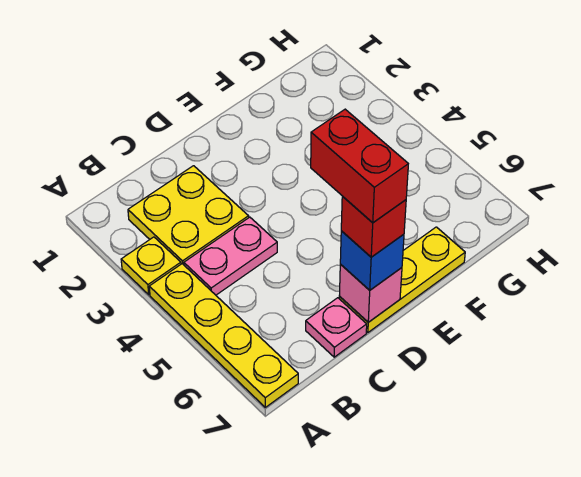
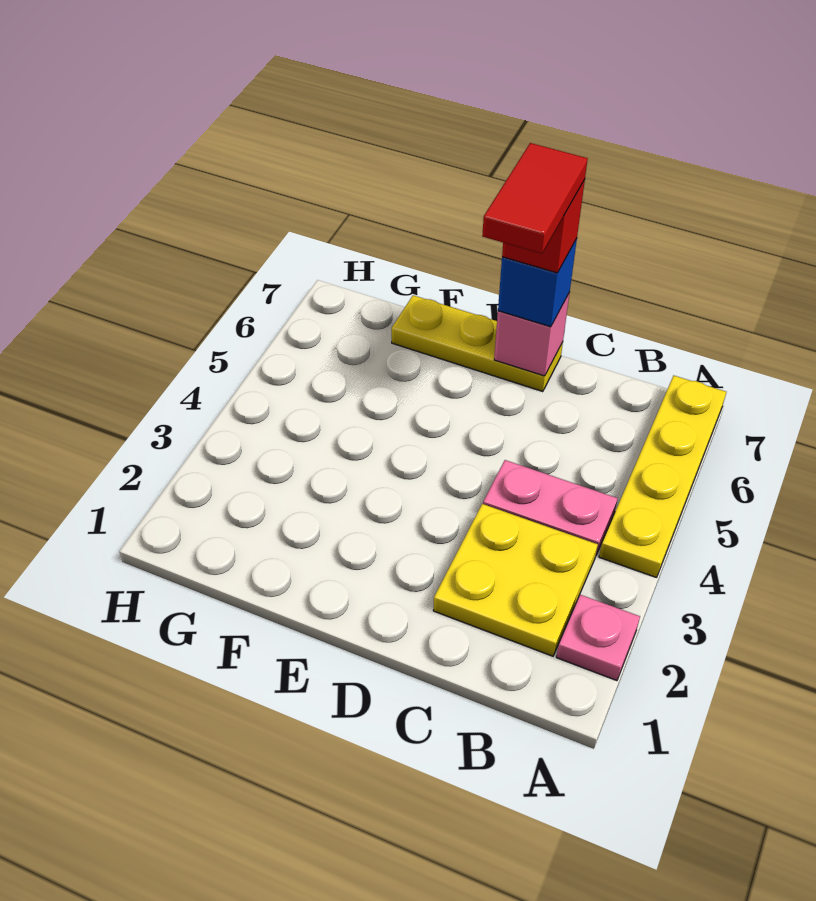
yellow 1x1 plate [121,237,181,295] -> none
pink 1x1 plate [306,298,367,357] -> pink 1x1 plate moved to [556,595,640,681]
red 1x2 brick [311,109,408,223] -> red 1x2 tile [482,143,588,254]

